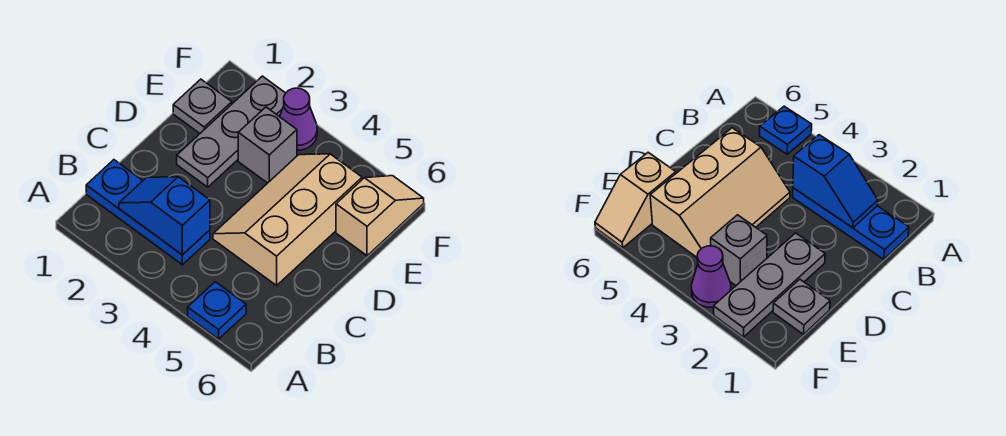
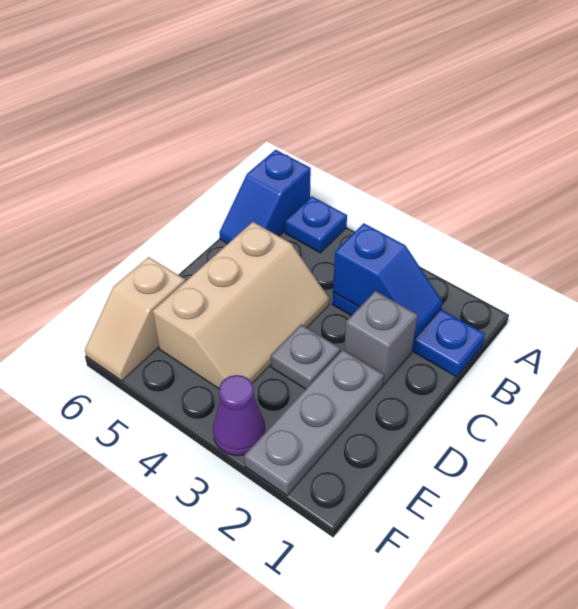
none -> blue 1x2 slope [219,150,311,244]
grey 1x1 plate [173,79,232,133] -> grey 1x1 plate moved to [271,325,341,389]
grey 1x1 brick [238,107,297,183] -> grey 1x1 brick moved to [344,291,418,384]

